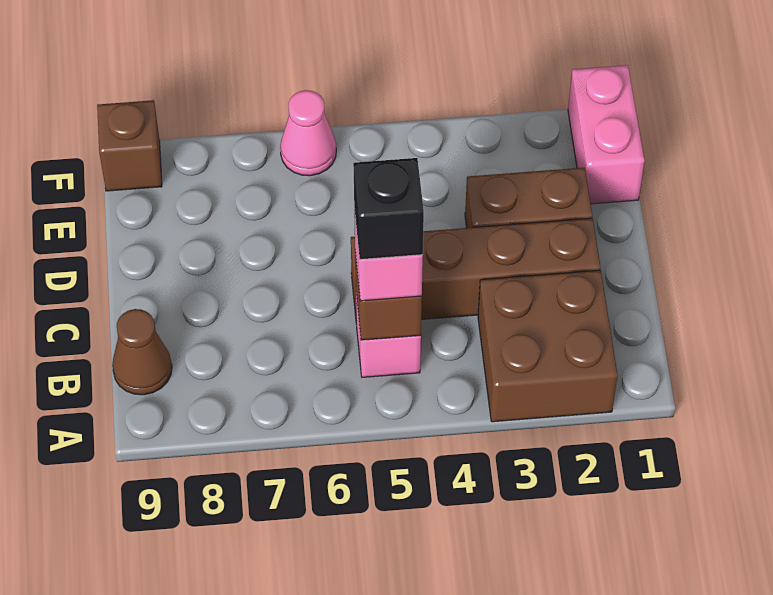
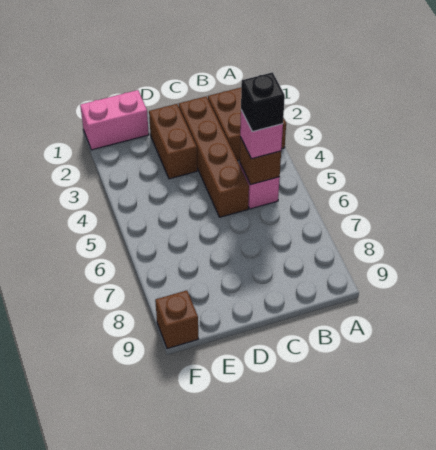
brown 1x1 cone [112,309,172,395] -> none
pink 1x1 cone [280,90,336,176] -> none

